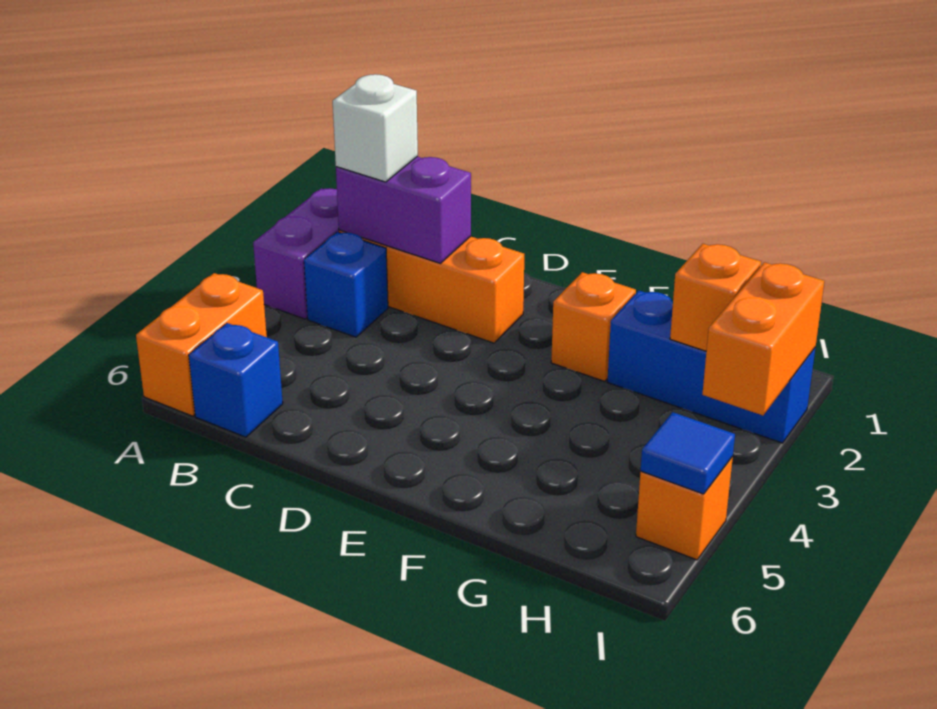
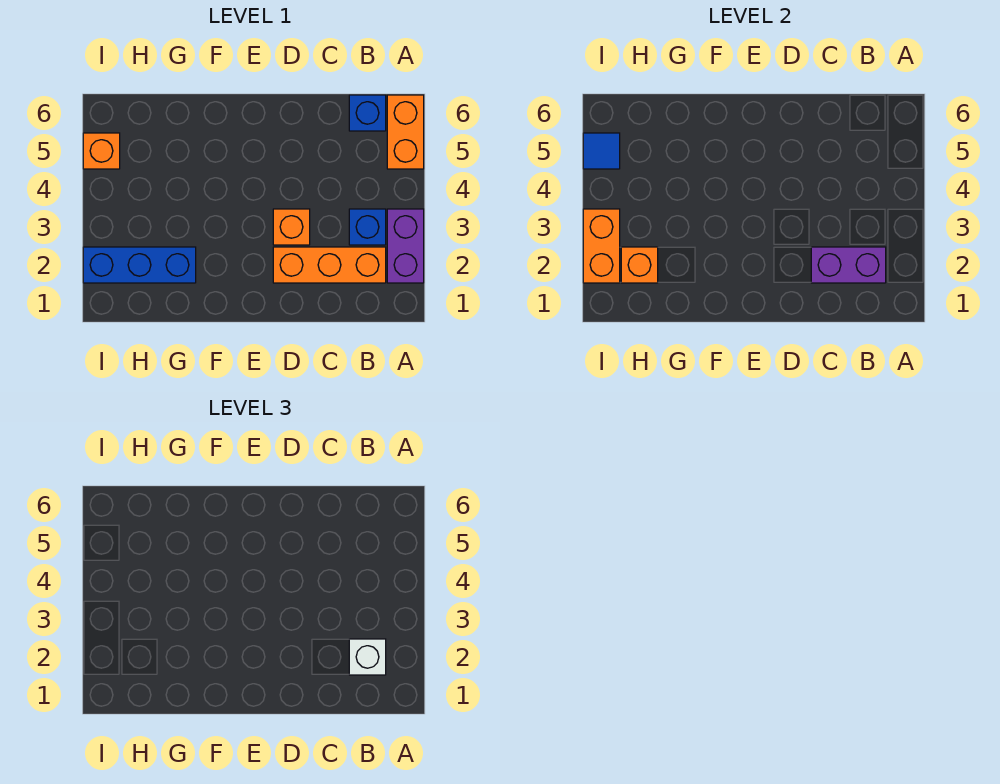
orange 1x1 brick [551,272,636,381] -> orange 1x1 brick moved to [273,209,310,245]

